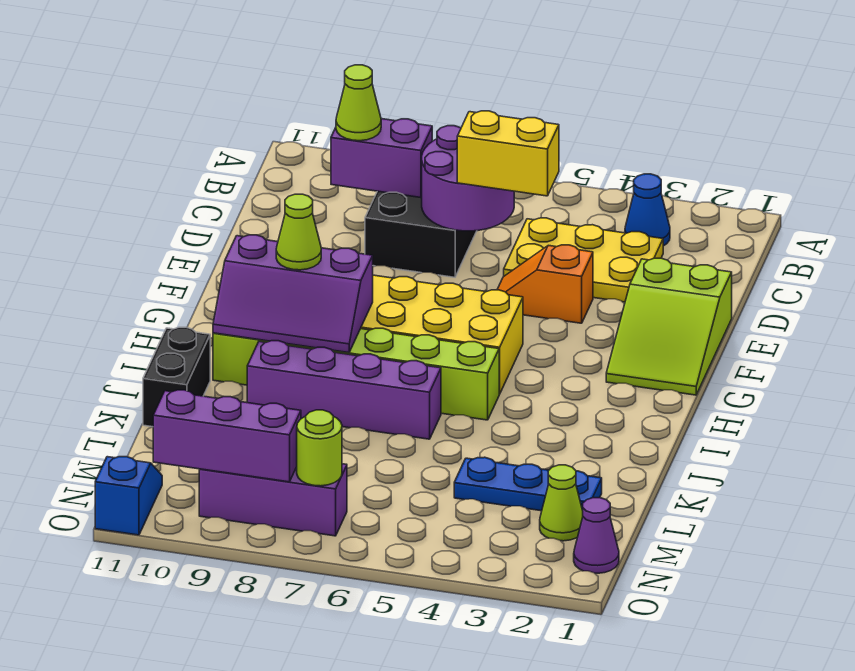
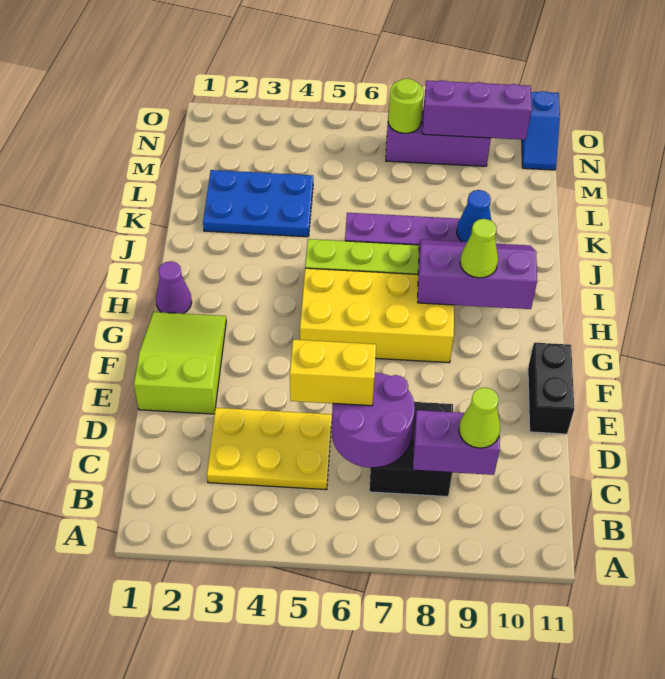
blue 1x1 cone [625,174,670,246] -> blue 1x1 cone moved to [457,190,491,242]
orange 1x2 slope [497,245,593,323] -> none
black 1x2 brick [143,327,210,427] -> black 1x2 brick moved to [528,343,574,434]
blue 1x3 plate [454,457,602,511] -> blue 2x3 plate [203,170,313,237]
lime 1x1 cone [540,465,583,541] -> none
purple 1x1 cone [574,498,619,573] -> purple 1x1 cone moved to [156,261,192,314]

